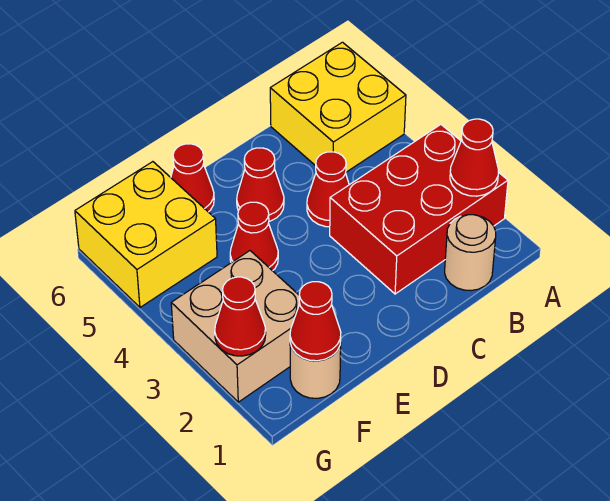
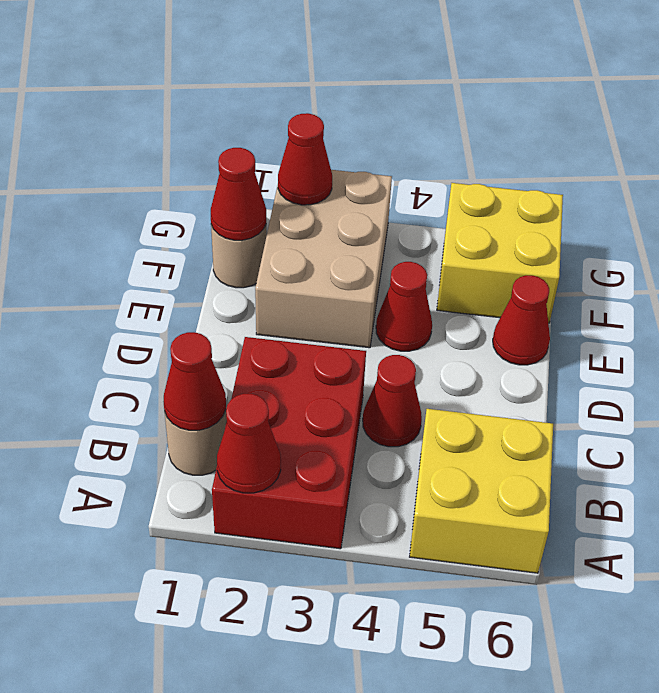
red 1x1 cone [237,148,284,221] -> red 1x1 cone moved to [163,332,226,430]
tan 2x2 brick [171,251,300,402] -> tan 2x3 brick [255,170,392,348]

